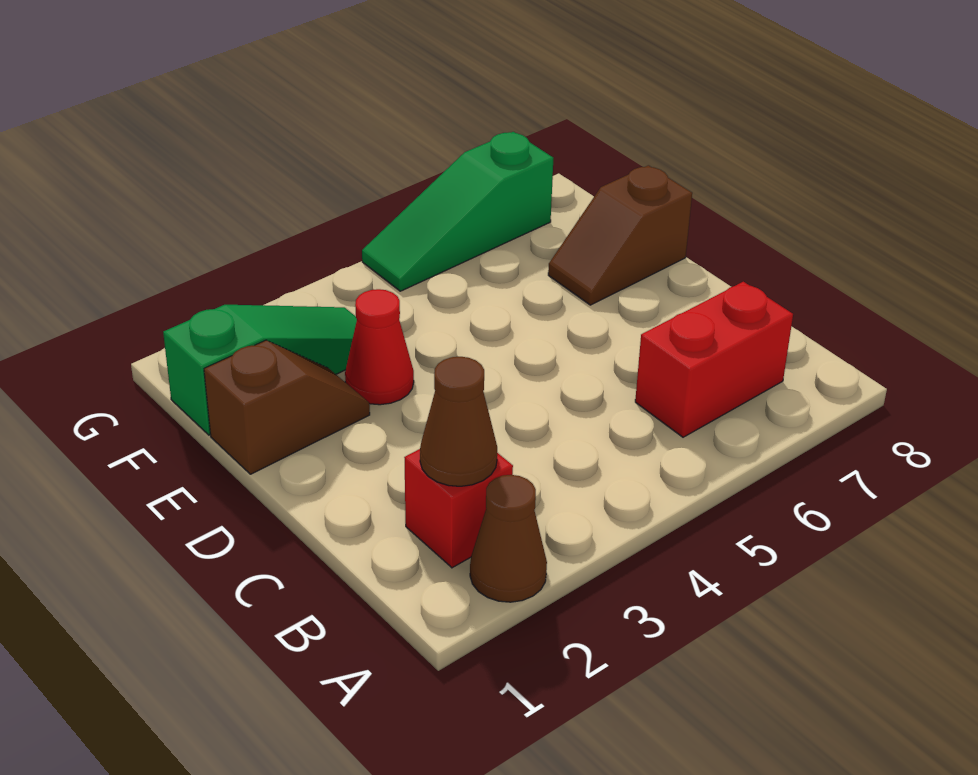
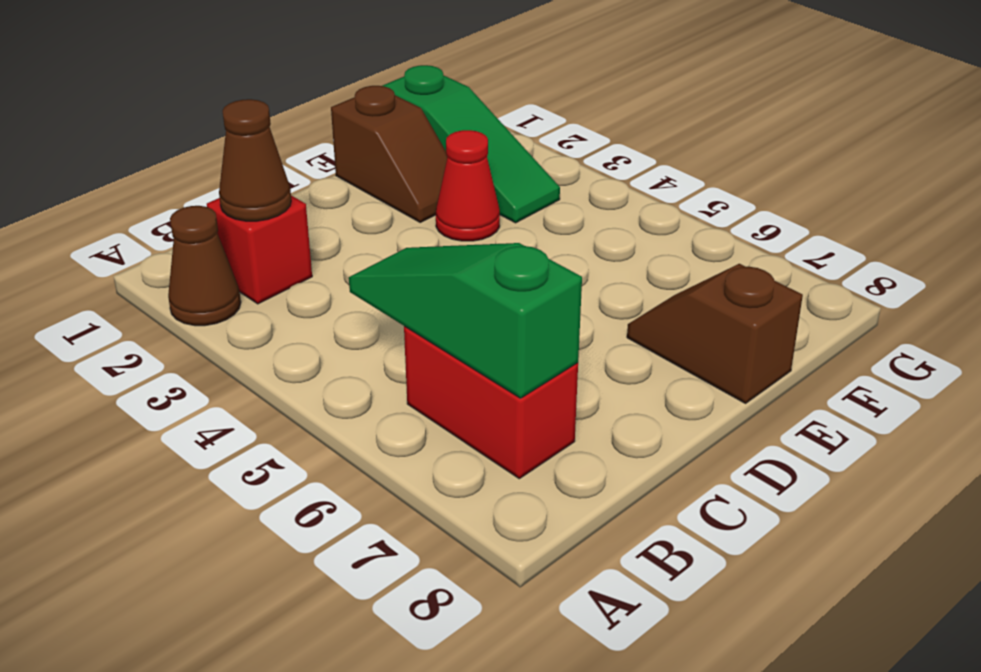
green 1x3 slope [362,132,553,291] -> green 1x3 slope moved to [349,243,582,398]

